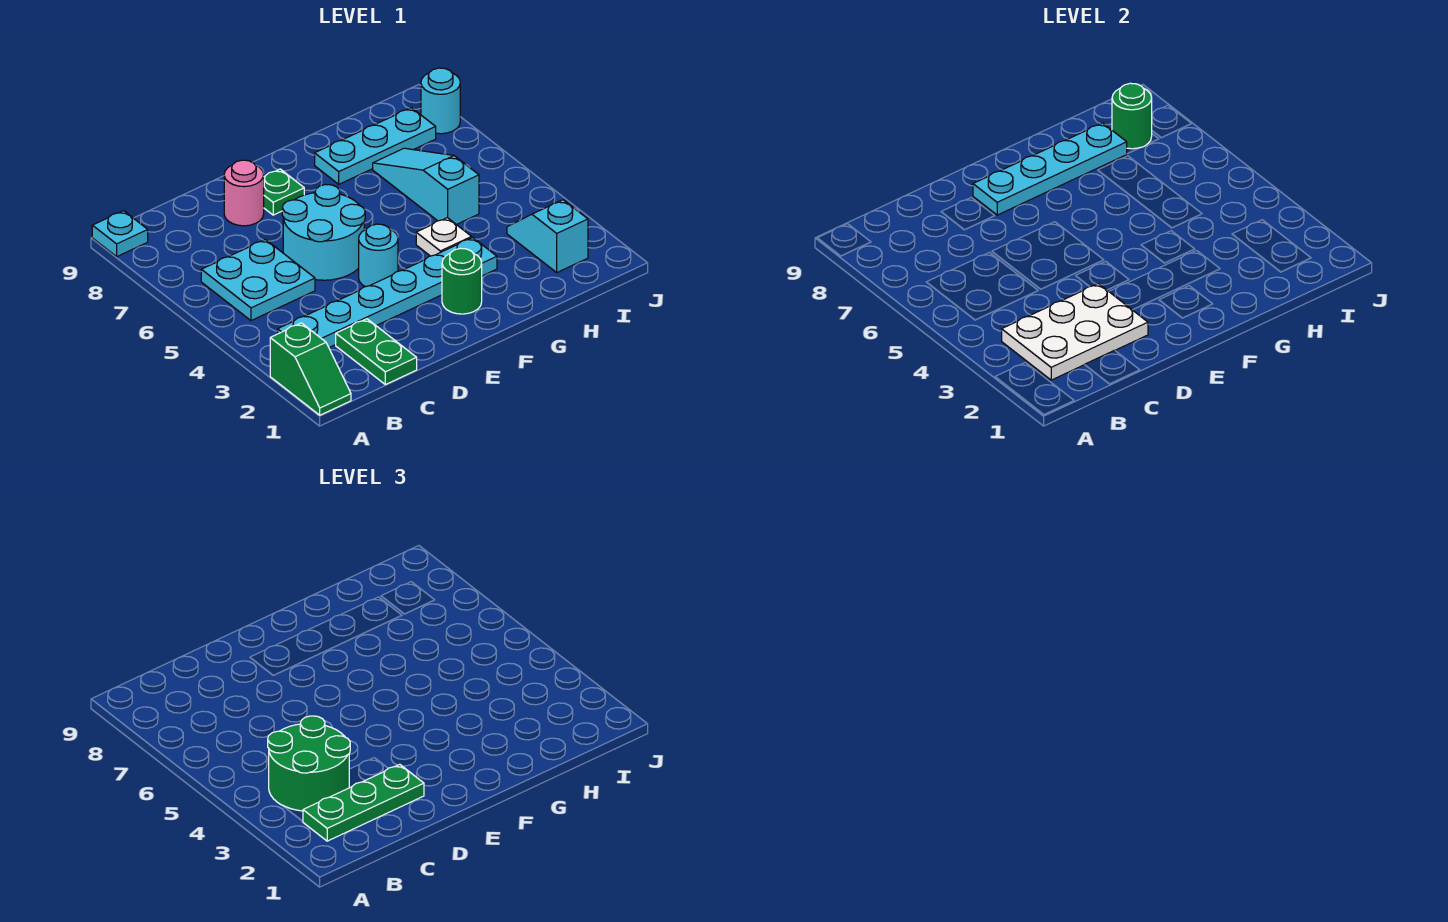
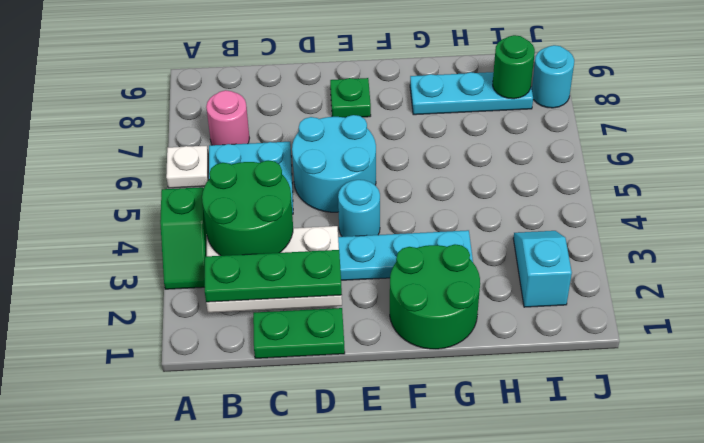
green 1x2 slope [270,323,351,415] -> green 1x2 slope moved to [160,187,207,289]
cyan 1x1 plate [92,211,148,257] -> none
green 1x2 plate [336,319,417,385] -> green 1x2 plate turned to [253,308,345,358]
pink 1x1 round brick [224,160,264,226] -> pink 1x1 round brick moved to [206,90,249,145]
cyan 1x4 plate [973,123,1127,215] -> none
green 1x1 round brick [442,248,482,314] -> green 2x2 round brick [390,244,480,349]
white 1x1 plate [416,218,472,256] -> white 1x1 plate moved to [166,146,208,188]
cyan 1x3 slope [373,148,479,225] -> none

